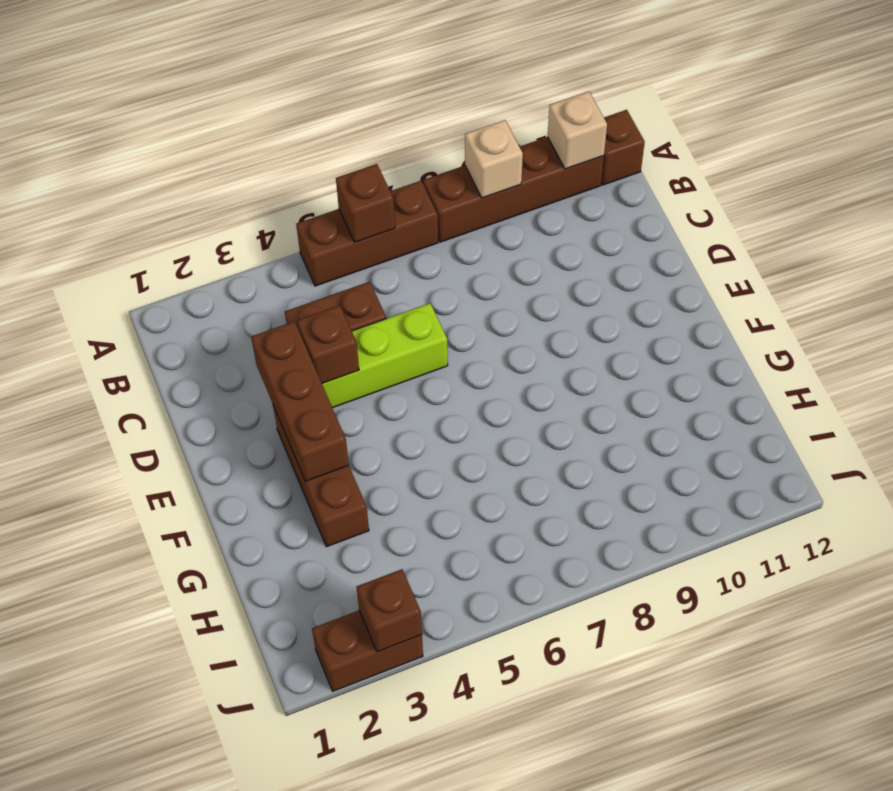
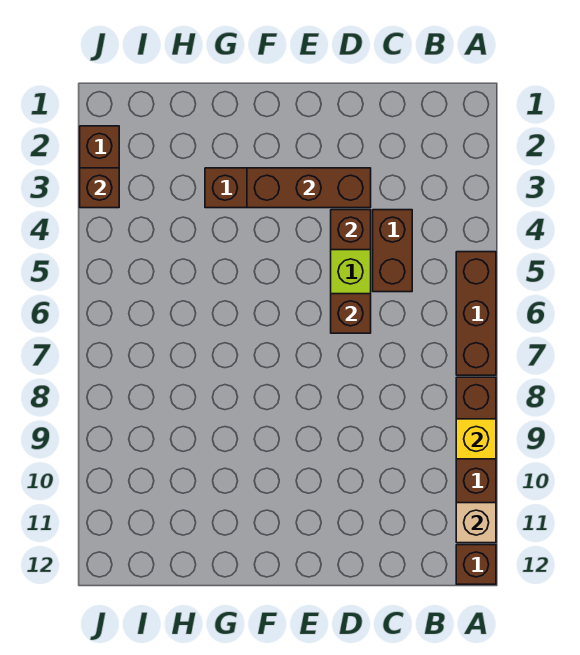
brown 1x1 brick [336,164,395,242] -> brown 1x1 brick moved to [331,294,371,333]
tan 1x1 brick [465,120,523,198] -> yellow 1x1 brick [456,419,496,459]

